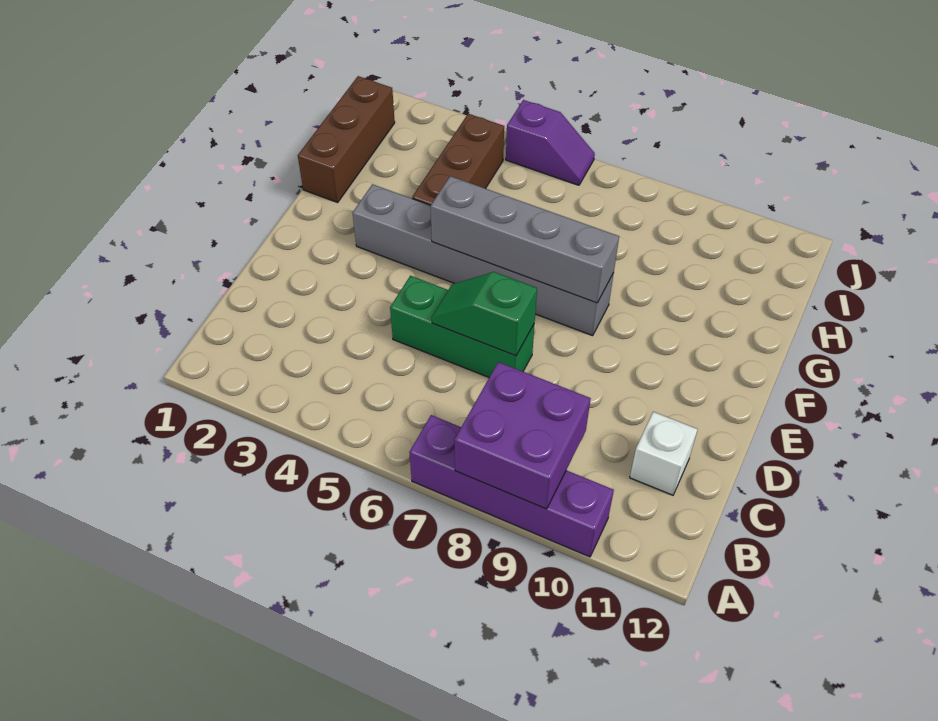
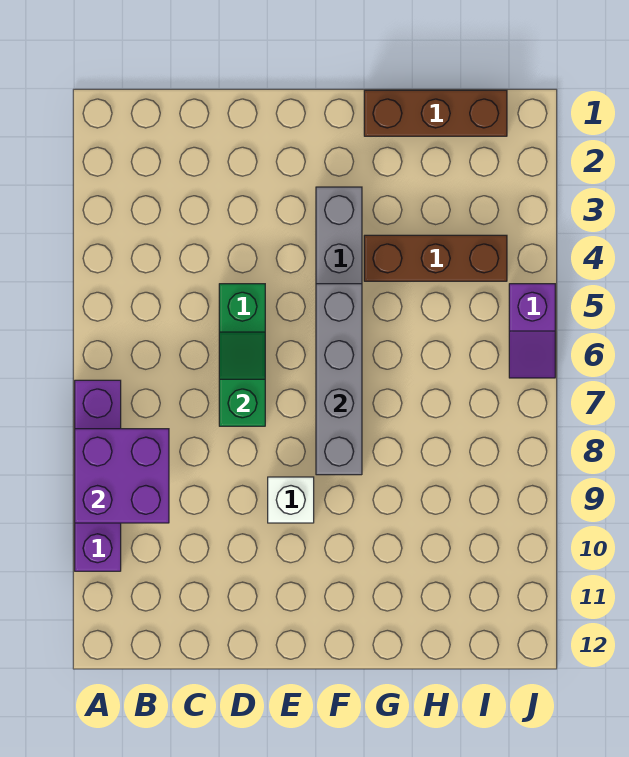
white 1x1 brick [630,412,698,495] -> white 1x1 brick moved to [268,477,314,523]

